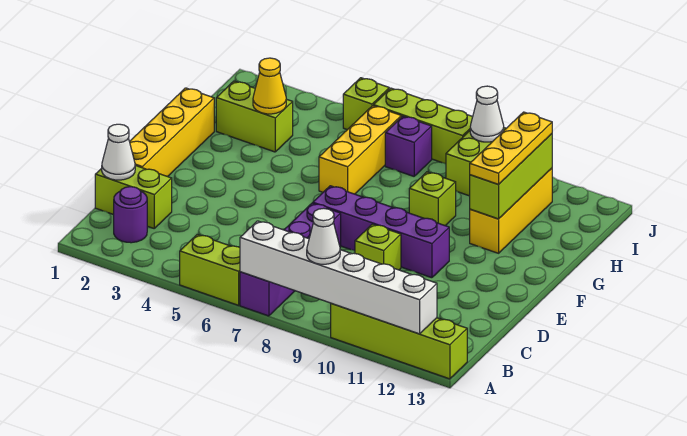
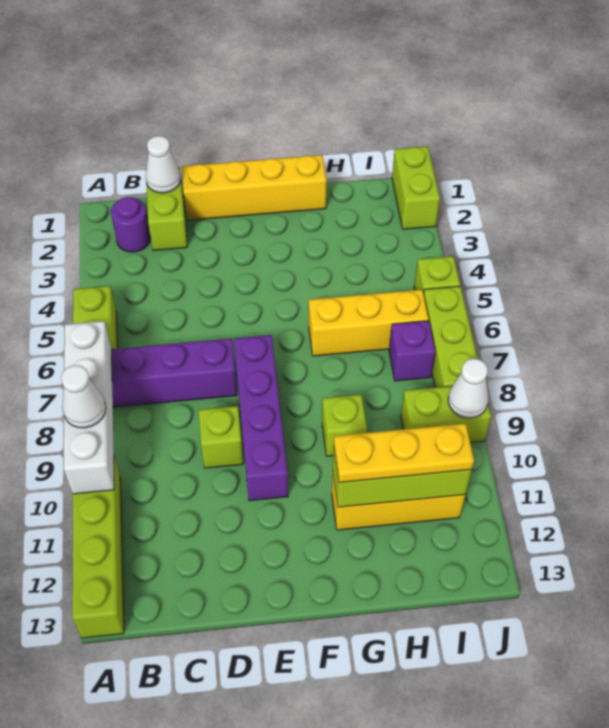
white 1x6 brick [240,221,437,334] -> white 1x4 brick [64,321,114,494]
lime 1x2 brick [216,81,293,152] -> lime 1x2 brick moved to [392,147,440,229]
yellow 1x1 cone [253,58,286,114] -> none

